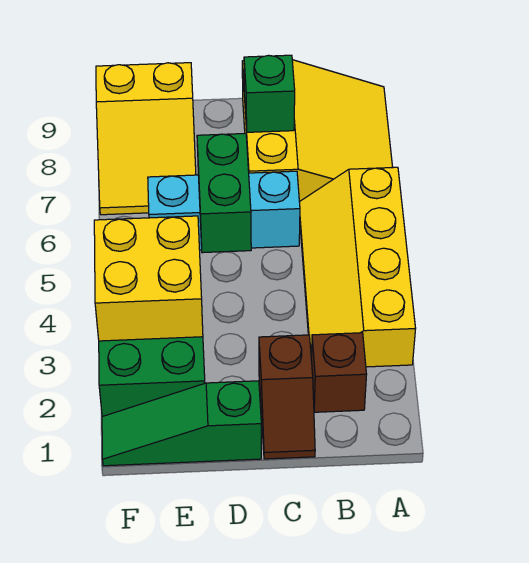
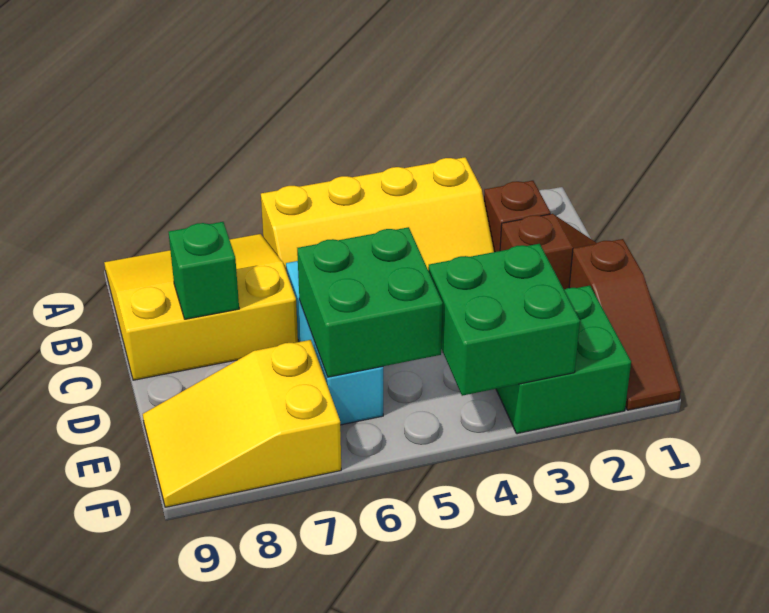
green 1x3 slope [102,381,261,466] -> brown 1x3 slope [569,239,681,410]
green 1x2 brick [197,133,251,253] -> green 2x2 brick [297,227,443,377]
yellow 2x2 brick [94,216,203,341] -> green 2x2 brick [428,244,580,396]
yellow 2x3 slope [96,63,196,215] -> yellow 2x3 slope turned to [143,340,341,507]

